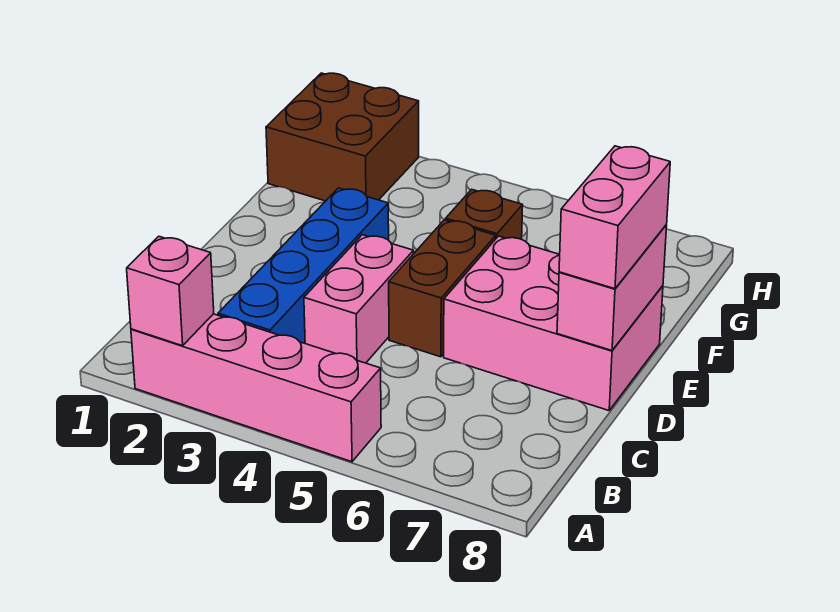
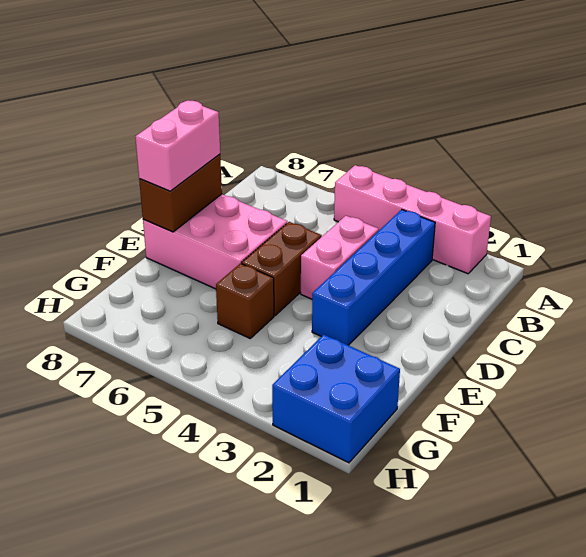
pink 1x1 brick [127,236,214,346] -> none
pink 1x2 brick [557,225,667,351] -> brown 1x2 brick [139,154,222,232]
brown 2x2 brick [266,73,419,201] -> blue 2x2 brick [272,334,400,463]

